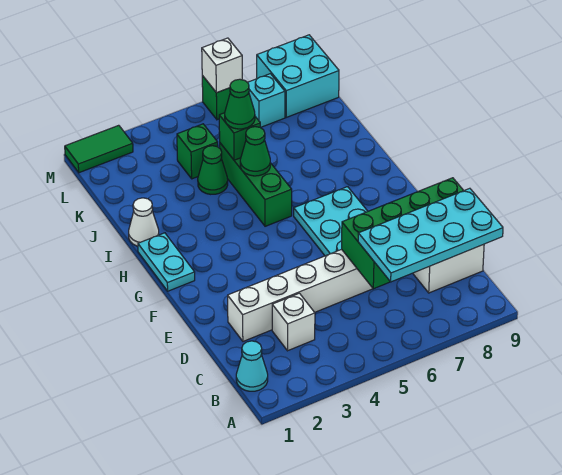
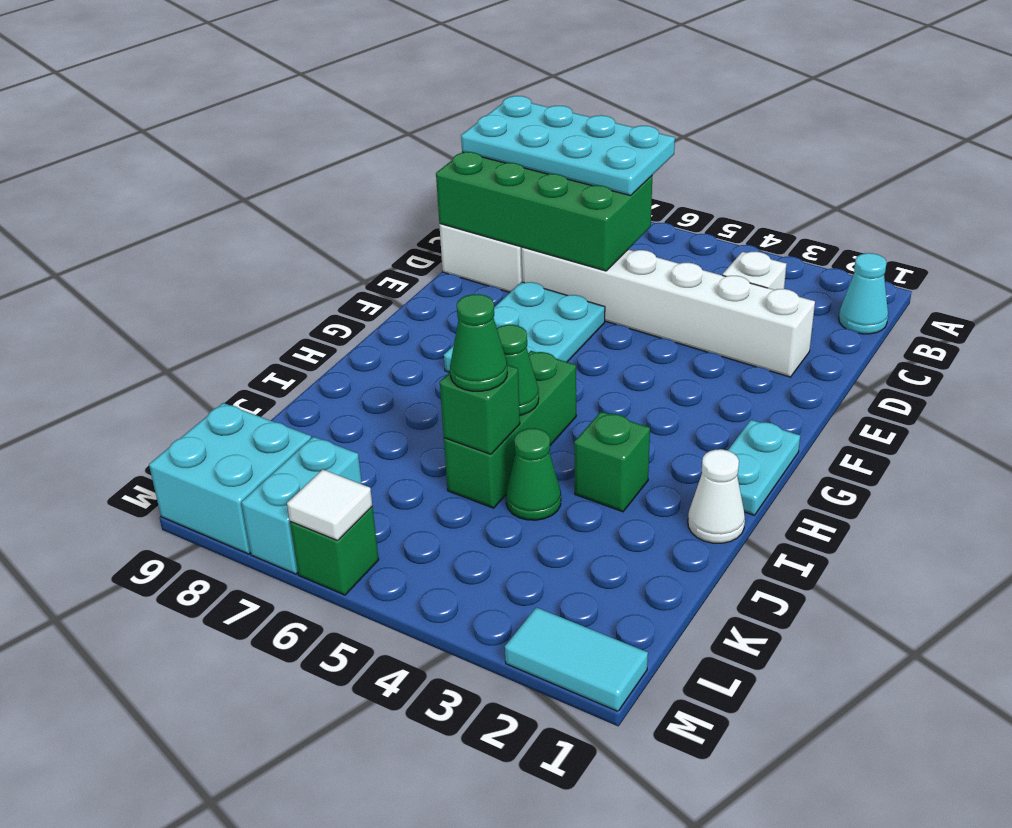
green 1x1 brick [177,124,218,179] -> green 1x1 brick moved to [574,412,650,512]
cyan 1x1 brick [248,74,285,128] -> cyan 1x2 brick [241,437,362,574]
green 1x2 tile [65,125,133,173] -> cyan 1x2 tile [505,607,648,711]
white 1x1 brick [202,38,242,93] -> white 1x1 tile [287,469,372,541]

